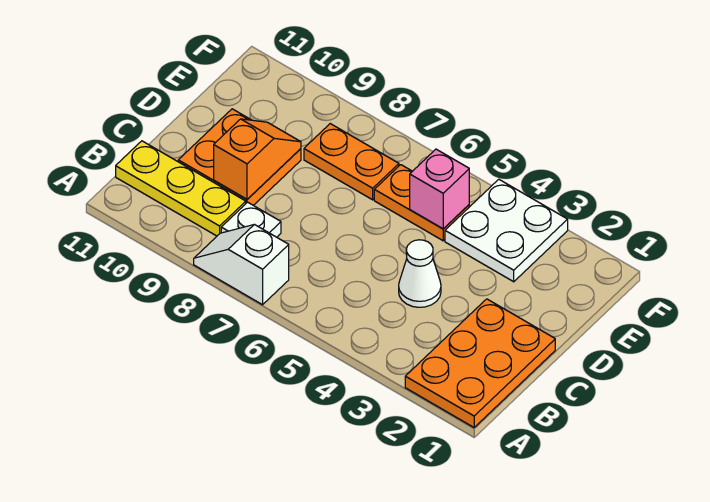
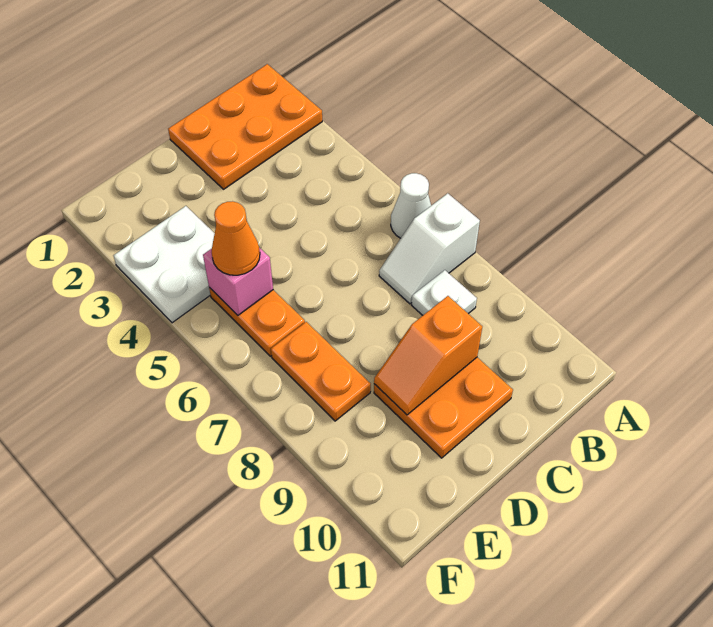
white 1x2 slope [194,224,289,305] -> white 1x2 slope turned to [379,193,480,304]
yellow 1x3 plate [116,141,246,236] -> none
white 1x1 cone [399,240,441,307] -> white 1x1 cone moved to [391,173,431,238]
none -> orange 1x1 cone [212,201,260,275]

